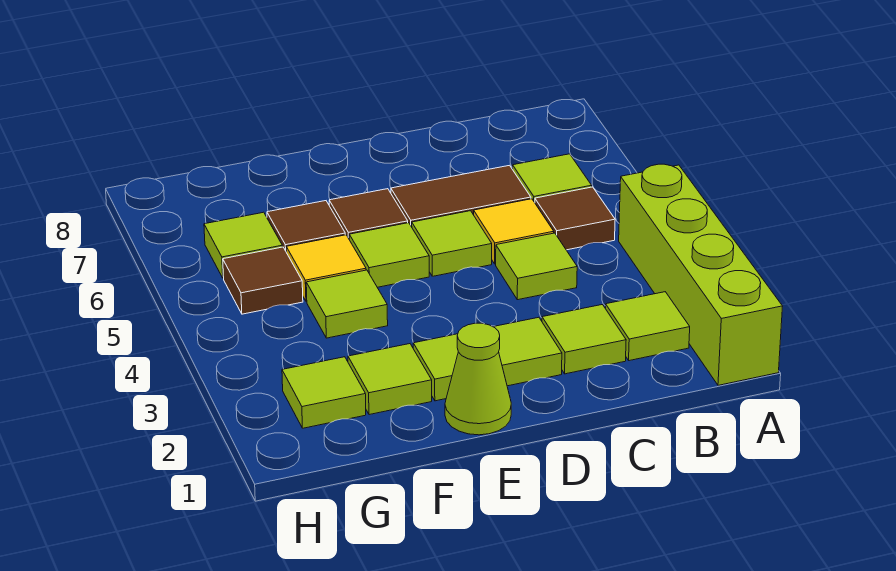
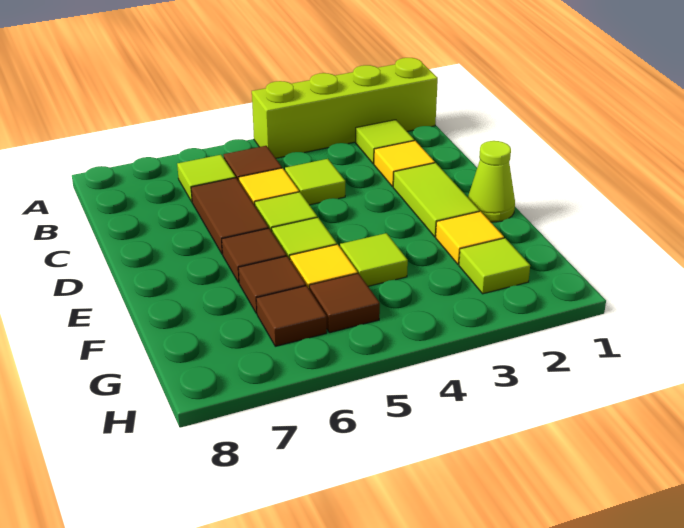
lime 1x1 tile [542,305,626,374] -> yellow 1x1 tile [374,141,435,187]
lime 1x1 tile [348,344,432,415] -> yellow 1x1 tile [436,211,504,264]
lime 1x1 tile [204,212,282,278] -> brown 1x1 tile [256,286,327,346]

